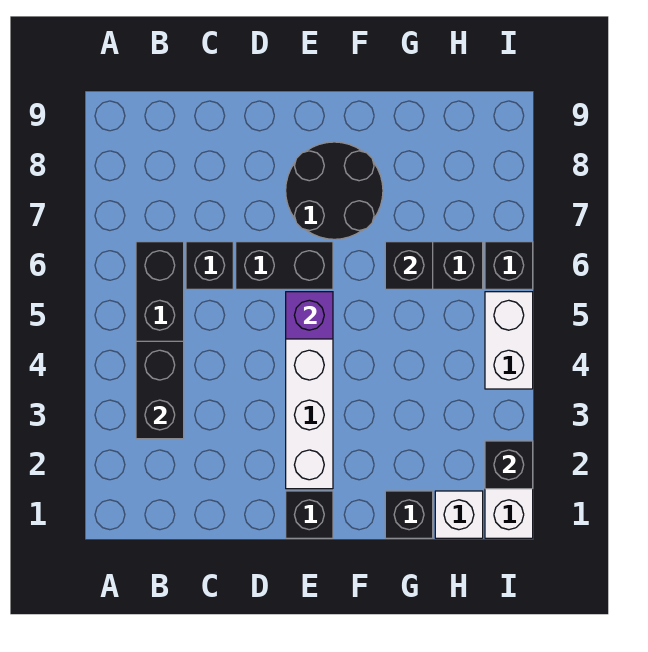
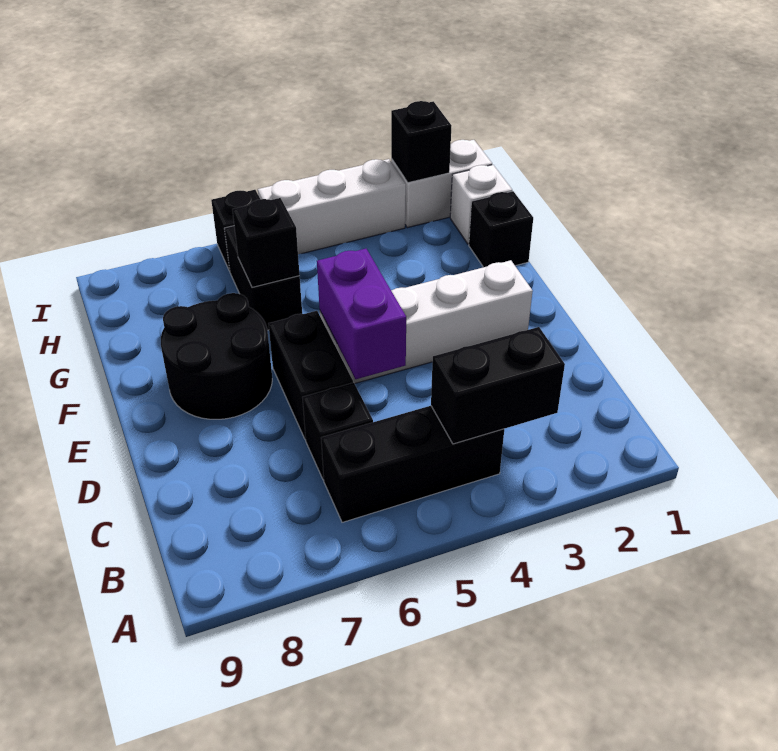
black 1x1 brick [286,491,333,538] -> none
purple 1x1 brick [286,292,333,339] -> purple 1x2 brick [317,249,406,379]
white 1x2 brick [485,292,533,389] -> white 1x3 brick [258,159,406,254]

